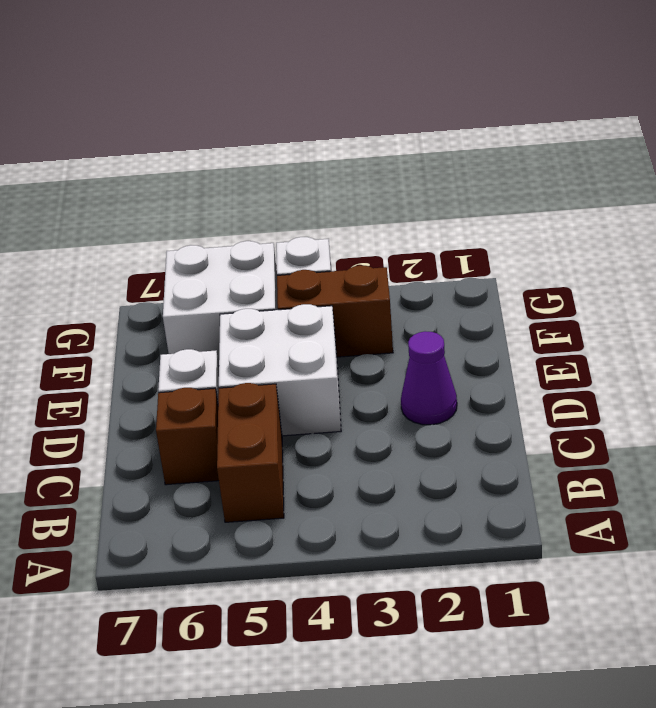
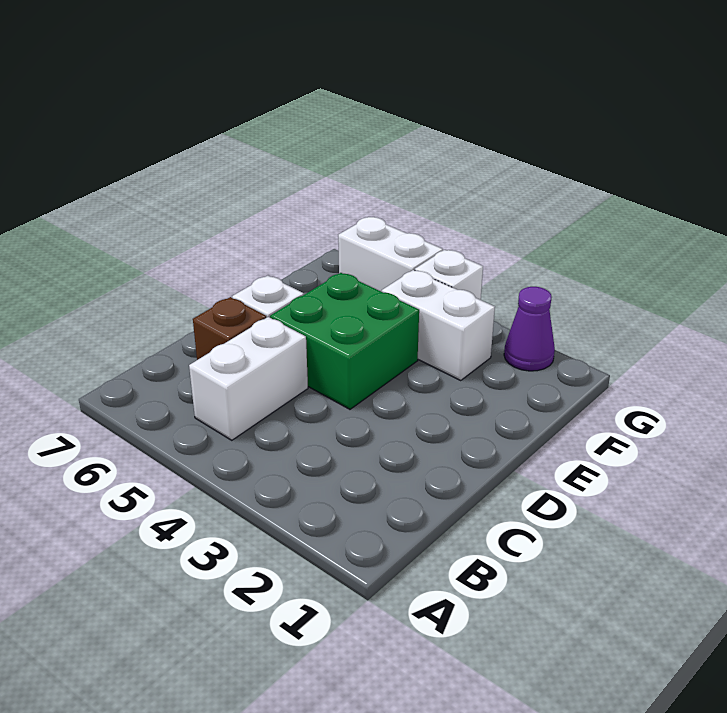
brown 1x2 brick [217,383,284,522] -> white 1x2 brick [189,317,308,440]
purple 1x1 cone [401,331,457,425] -> purple 1x1 cone moved to [504,287,555,371]
white 2x2 brick [219,304,341,436] -> green 2x2 brick [270,273,419,409]
brown 1x2 brick [277,265,393,357] -> white 1x2 brick [382,270,495,381]
white 2x2 brick [163,241,278,365] -> white 1x2 brick [338,217,443,292]

